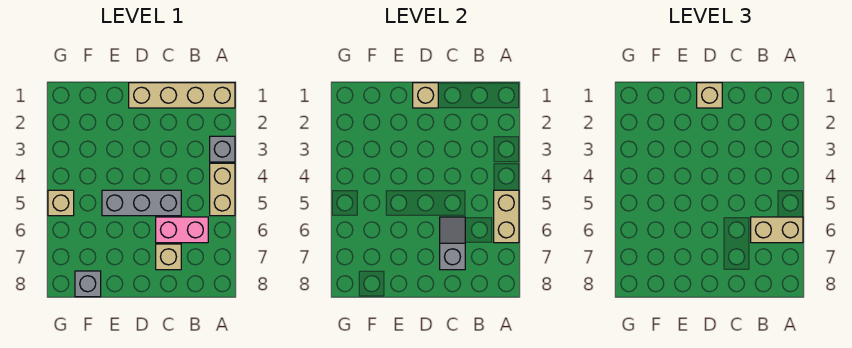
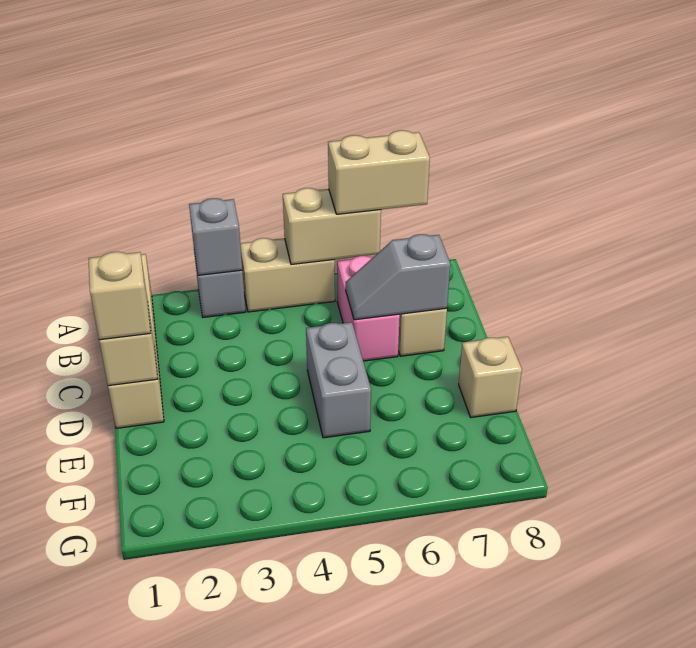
tan 1x2 brick [751,217,803,243] -> tan 1x2 brick turned to [328,130,430,214]
grey 1x3 brick [102,190,181,216] -> grey 1x2 brick [306,322,371,438]
grey 1x1 brick [75,271,101,297] -> grey 1x1 brick moved to [189,198,242,275]
tan 1x1 brick [48,190,74,216] -> tan 1x1 brick moved to [459,337,522,417]

